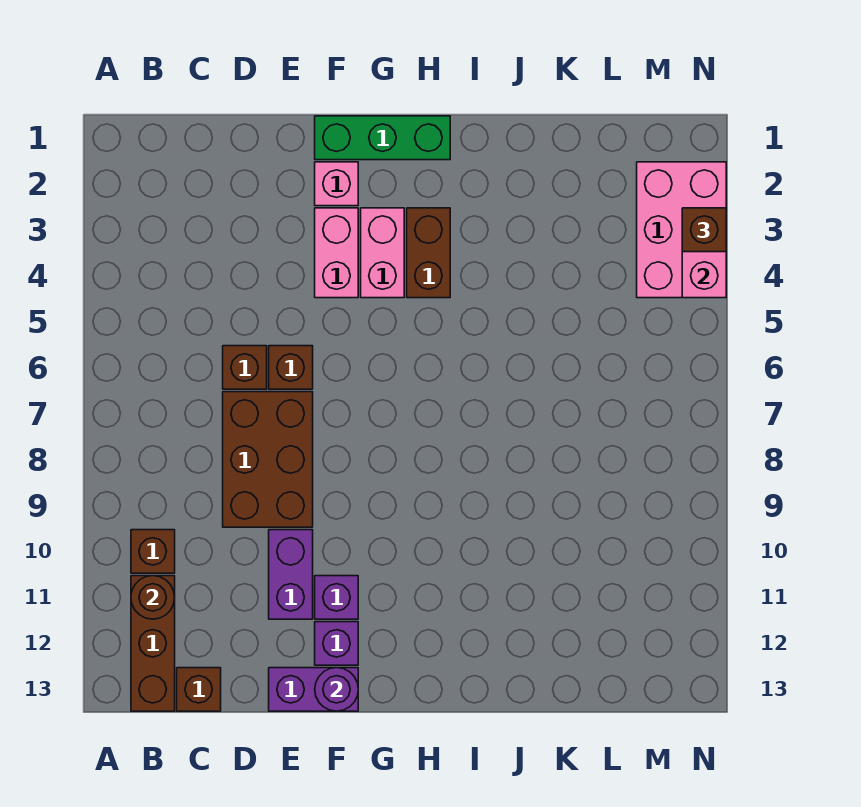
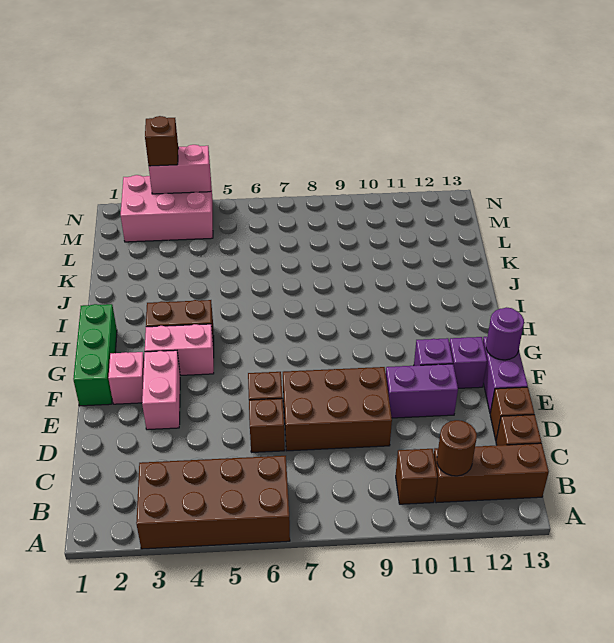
none -> brown 2x4 brick [136,456,290,549]
none -> brown 1x1 brick [490,387,534,440]
pink 1x2 brick [315,208,358,298] -> pink 1x2 brick turned to [142,350,180,430]

